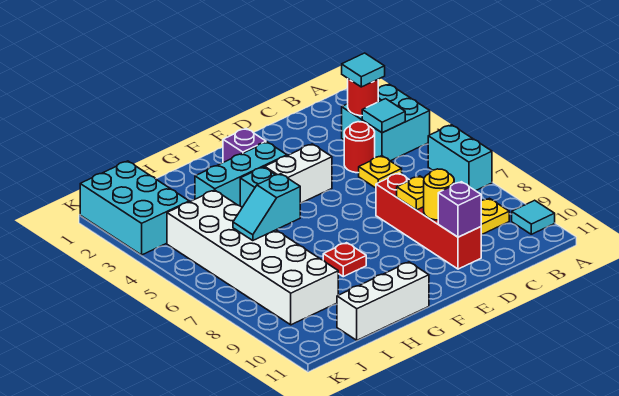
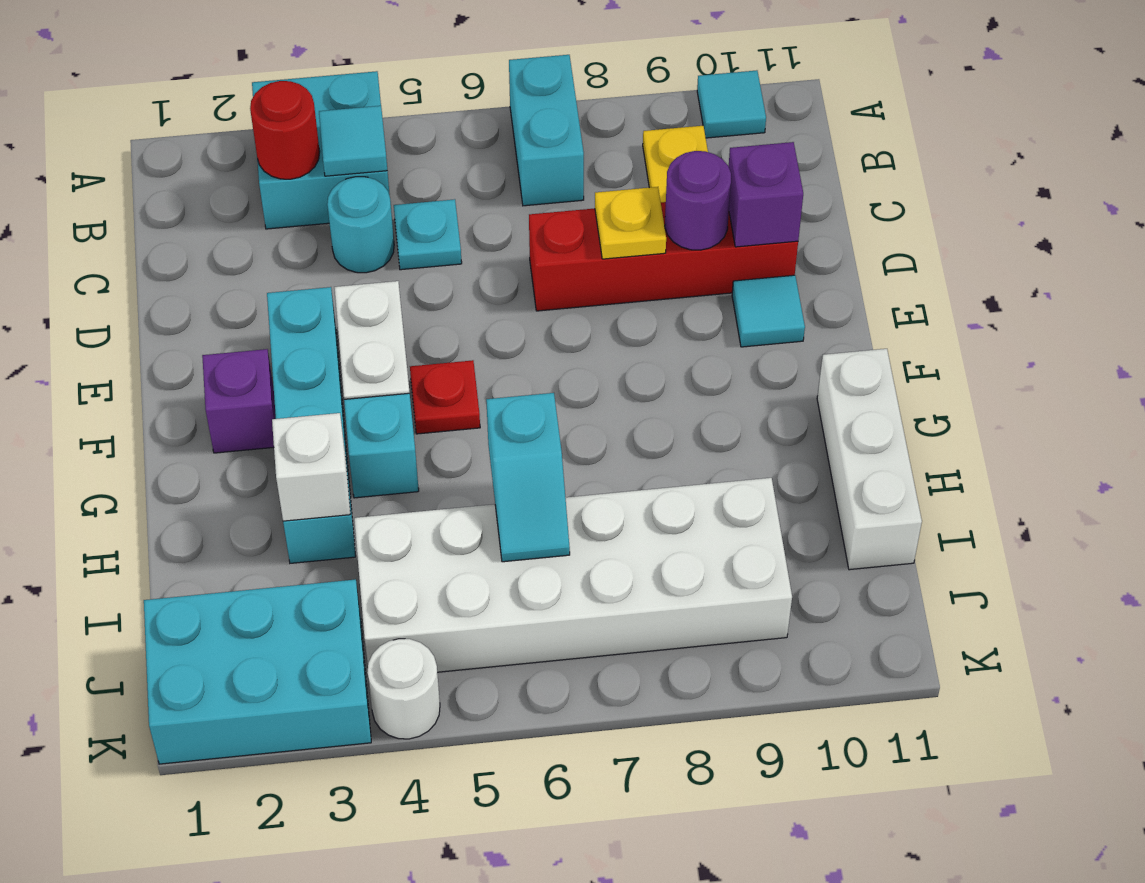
cyan 1x2 brick [428,125,492,191] -> cyan 1x2 brick turned to [509,55,584,206]
cyan 1x1 tile [342,53,385,87] -> cyan 1x1 tile moved to [732,275,805,347]
red 1x1 round brick [344,122,375,173] -> cyan 1x1 round brick [327,177,394,273]
yellow 1x1 plate [359,156,402,188] -> cyan 1x1 plate [394,199,462,270]
yellow 1x1 round brick [424,169,454,220] -> purple 1x1 round brick [665,151,731,250]
cyan 1x3 brick [195,142,287,206] -> cyan 1x4 brick [267,287,356,563]
red 1x1 plate [323,243,366,277] -> red 1x1 plate moved to [410,360,480,434]
none -> white 1x1 brick [272,413,350,521]
none -> white 1x1 round brick [367,639,440,739]

